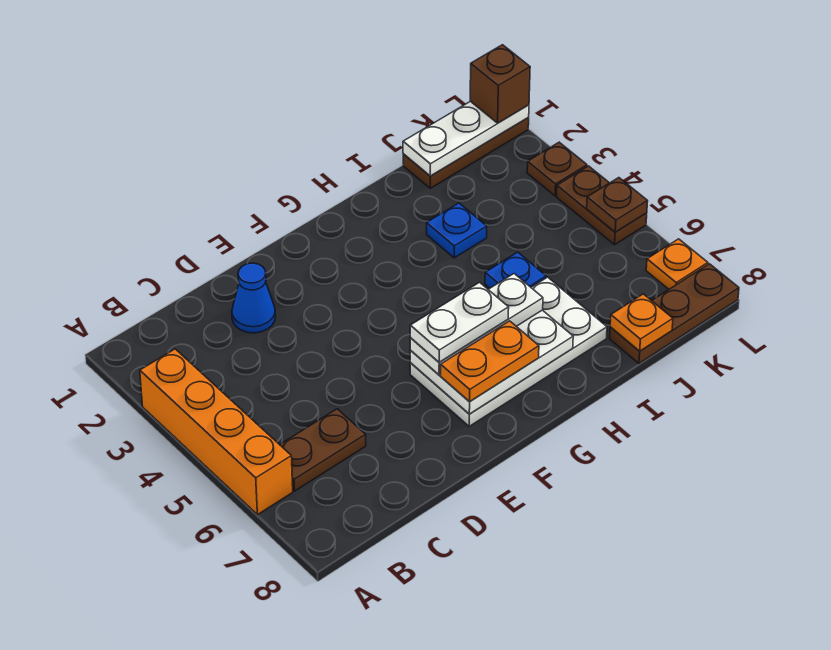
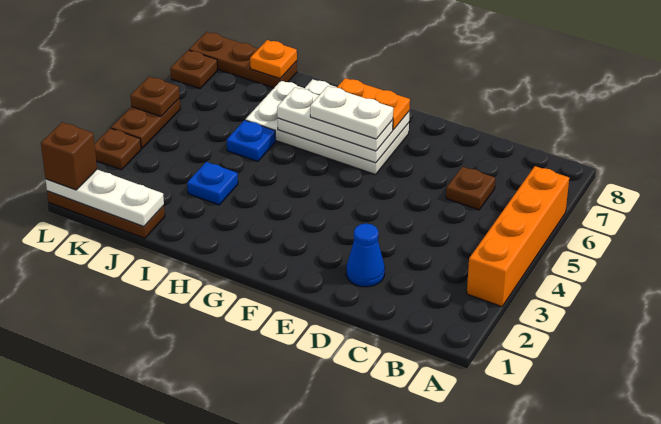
brown 1x2 plate [280,409,366,491] -> brown 1x1 plate [446,167,495,210]
orange 1x1 plate [646,239,708,289] -> brown 1x1 plate [170,50,218,89]

